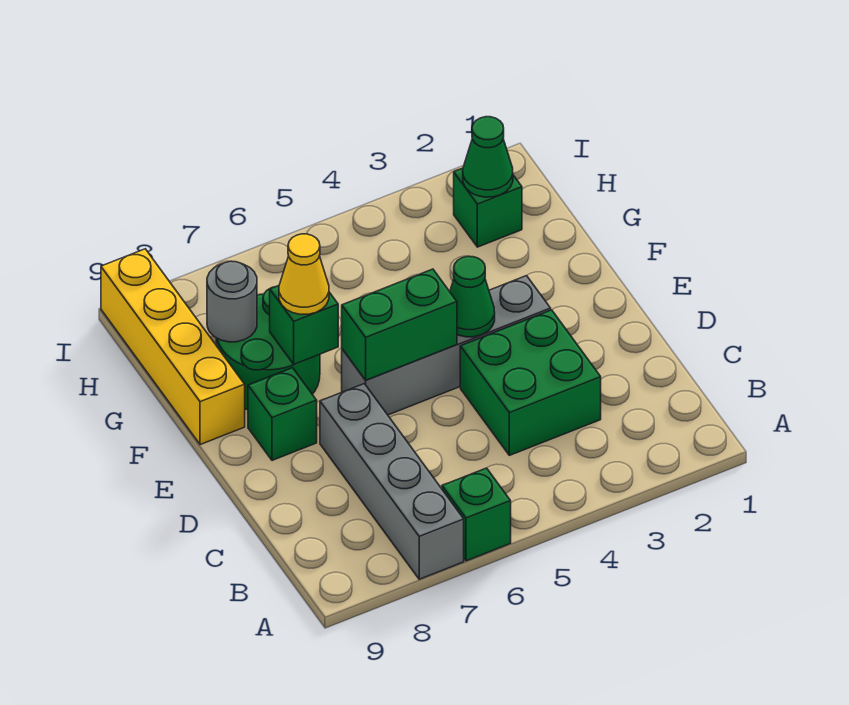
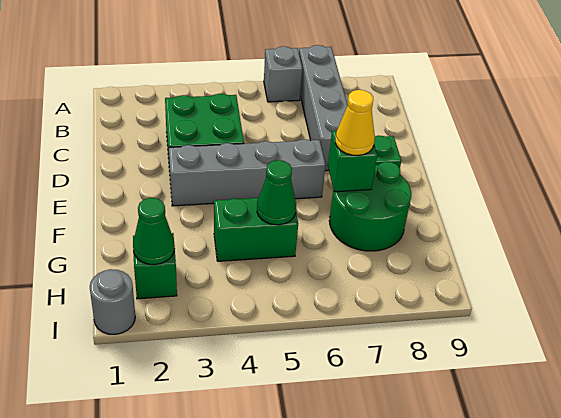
green 1x1 brick [442,468,511,561] -> grey 1x1 brick [264,46,303,102]
green 1x1 cone [450,256,495,337] -> green 1x1 cone moved to [257,160,296,225]
green 1x2 brick [342,269,457,380] -> green 1x2 brick moved to [214,198,298,261]
yellow 1x4 brick [101,249,245,445] -> none
grey 1x1 round brick [207,261,257,342] -> grey 1x1 round brick moved to [90,269,135,334]

